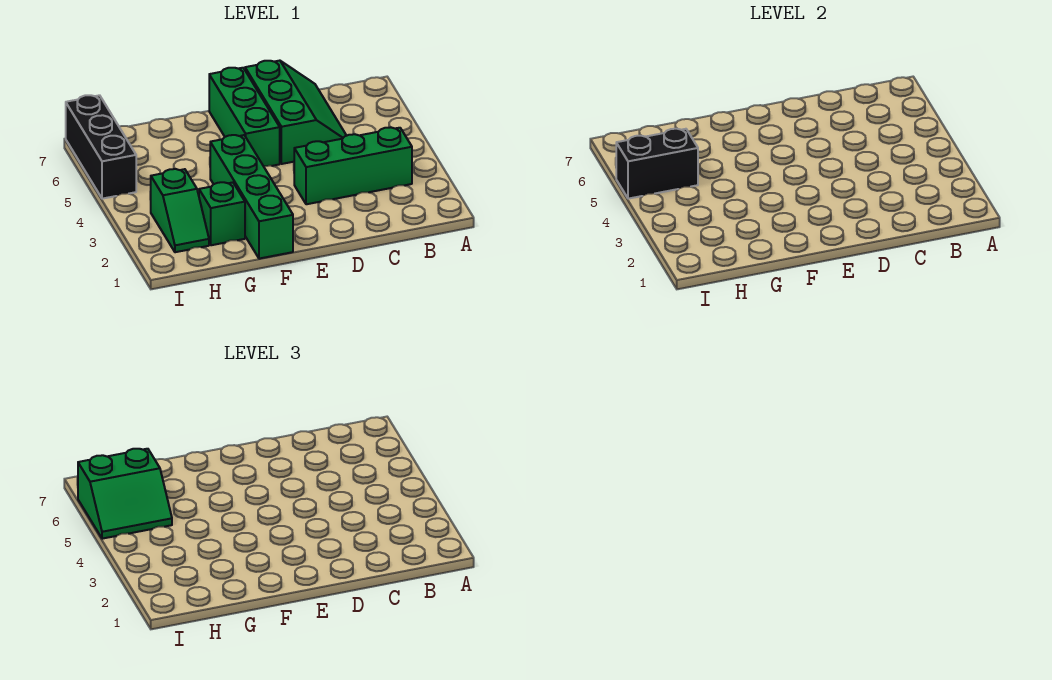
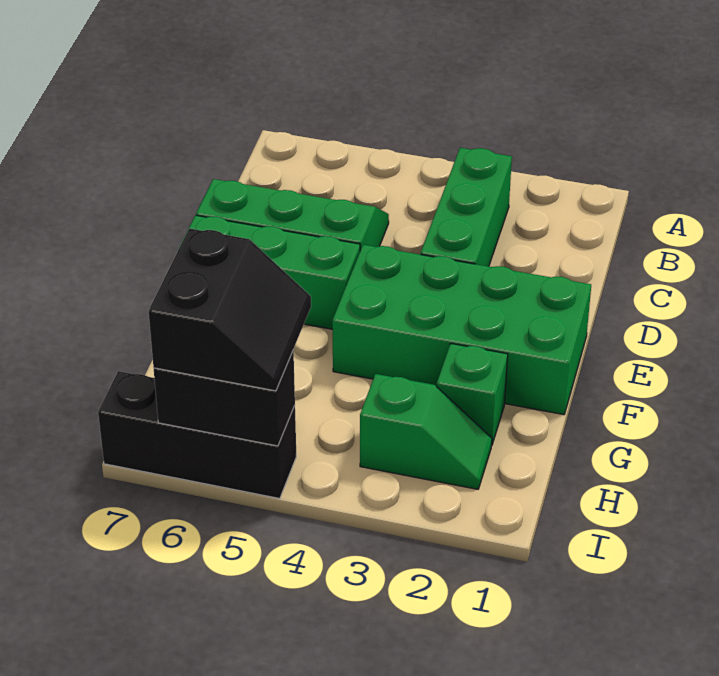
green 1x4 brick [210,135,293,259] -> green 2x4 brick [332,245,591,415]
black 1x2 brick [616,129,698,199] -> black 1x2 brick turned to [154,350,295,446]
green 2x2 slope [78,449,172,539] -> black 2x2 slope [149,228,311,391]

